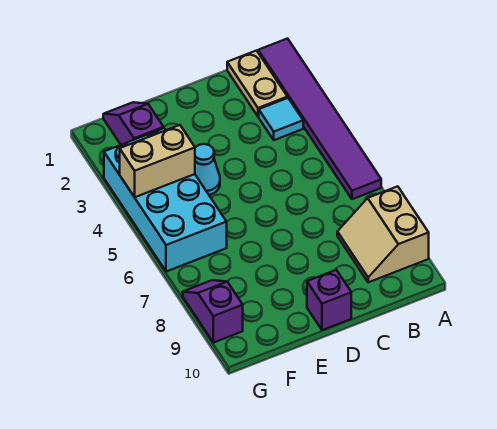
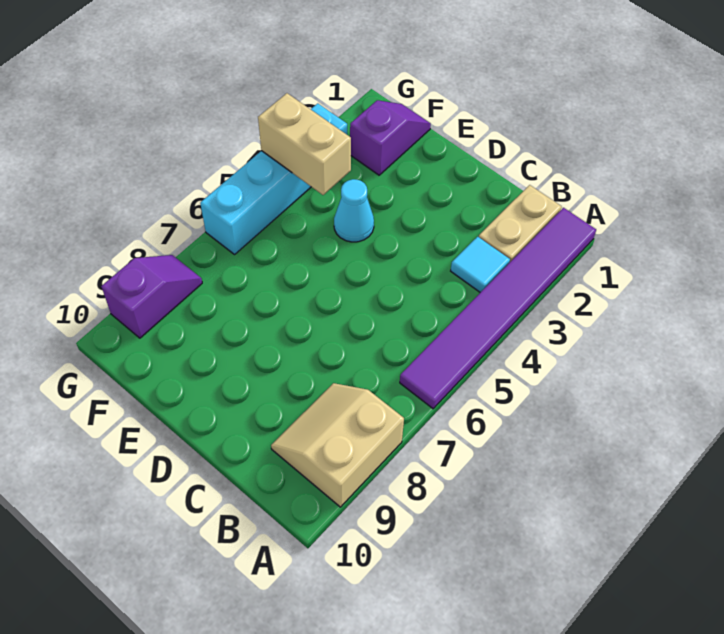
purple 1x1 brick [307,270,351,330] -> none
cyan 2x4 brick [104,128,227,272] -> cyan 1x4 brick [200,103,347,254]

